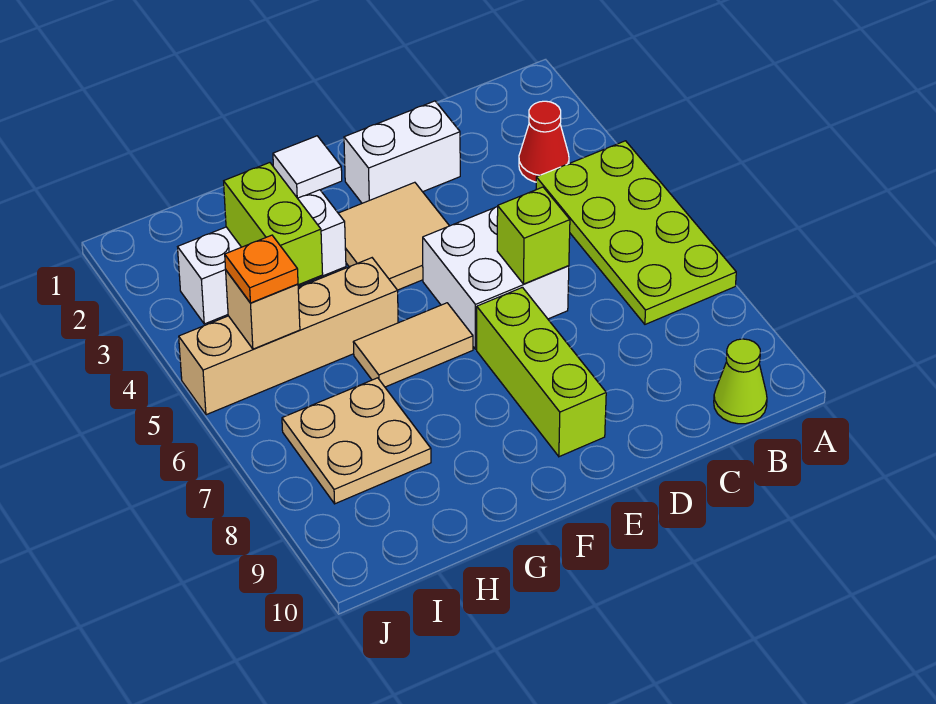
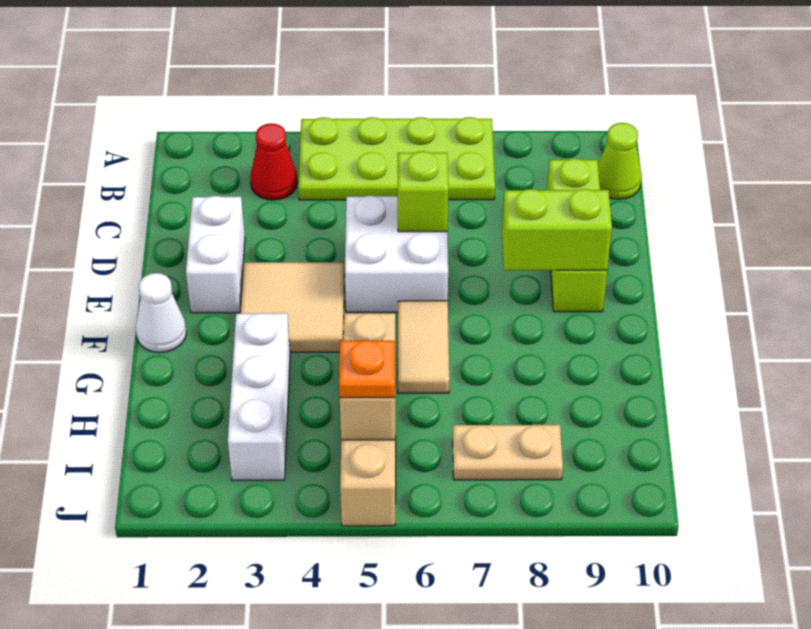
lime 1x3 brick [477,287,606,457] -> lime 1x3 brick turned to [547,158,607,312]
white 1x1 tile [273,136,342,198] -> white 1x1 cone [136,273,186,353]
lime 1x2 brick [224,163,323,285] -> lime 1x2 brick moved to [502,189,612,270]
tan 2x2 plate [282,378,431,504] -> tan 1x2 plate [453,425,563,480]

